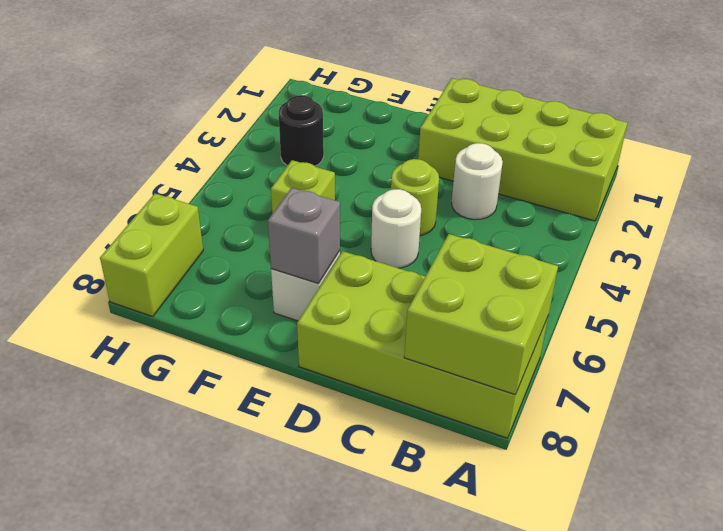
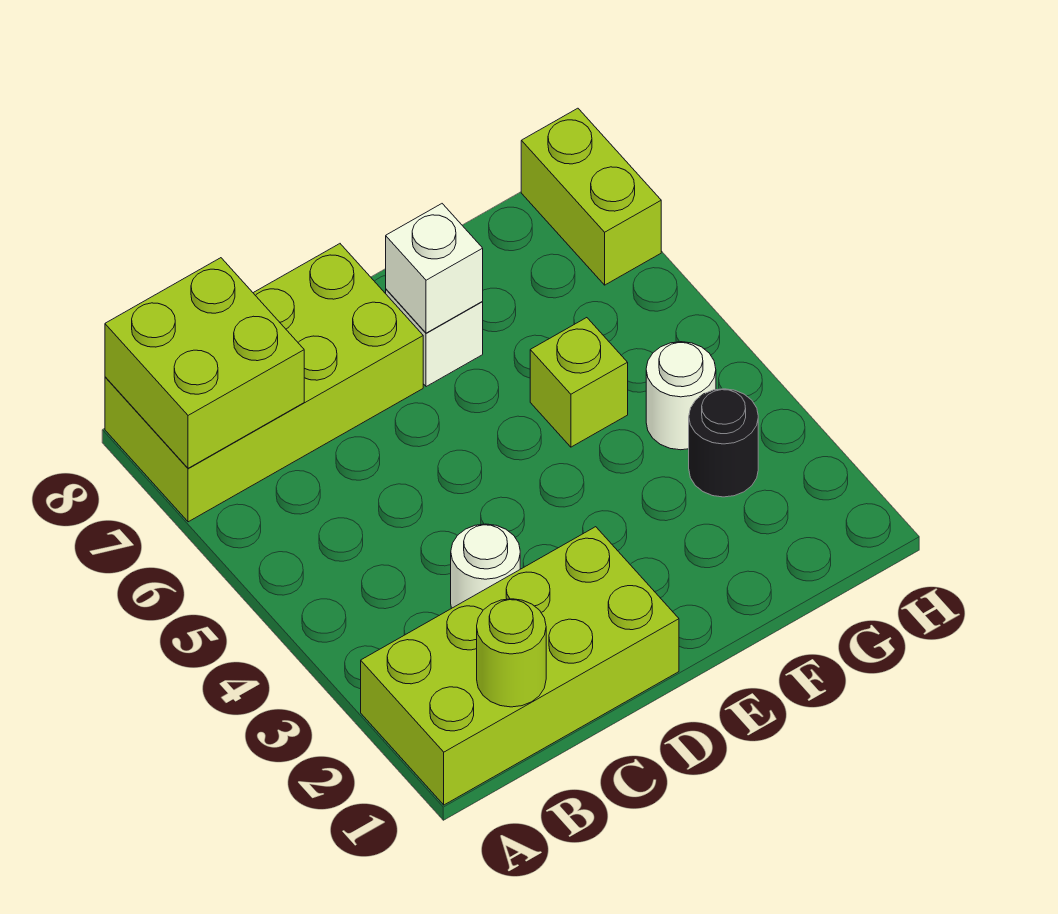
lime 1x1 round brick [391,159,439,236] -> lime 1x1 round brick moved to [477,599,546,707]
white 1x1 round brick [371,189,421,268] -> white 1x1 round brick moved to [646,342,716,450]
grey 1x1 brick [268,188,340,284] -> white 1x1 brick [386,204,483,333]

